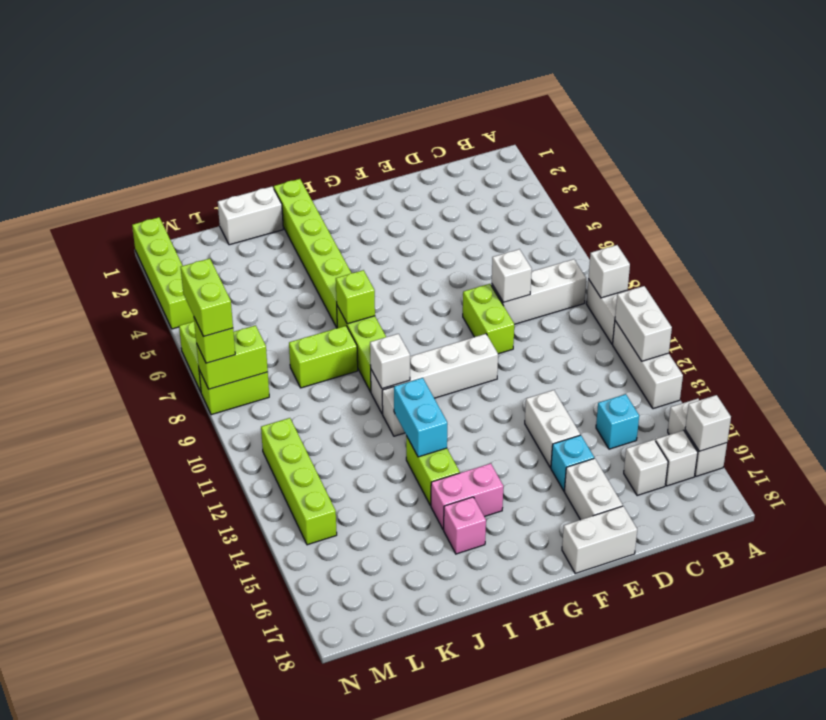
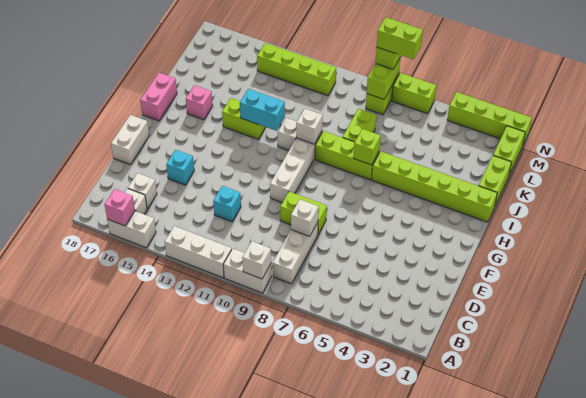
white 1x2 brick [615,286,672,361] -> none
white 1x1 brick [685,395,731,451] -> pink 1x1 brick [104,189,135,226]
cyan 1x1 brick [596,394,639,449] -> cyan 1x1 brick moved to [213,186,241,222]
white 1x2 brick [525,390,580,468] -> none
white 1x2 brick [564,458,623,520] -> none
pink 1x2 brick [431,463,503,530] -> pink 1x2 brick moved to [140,73,177,121]
white 1x2 brick [218,187,283,245] -> lime 1x2 brick [479,156,512,205]
none -> lime 1x2 brick [493,126,525,175]

